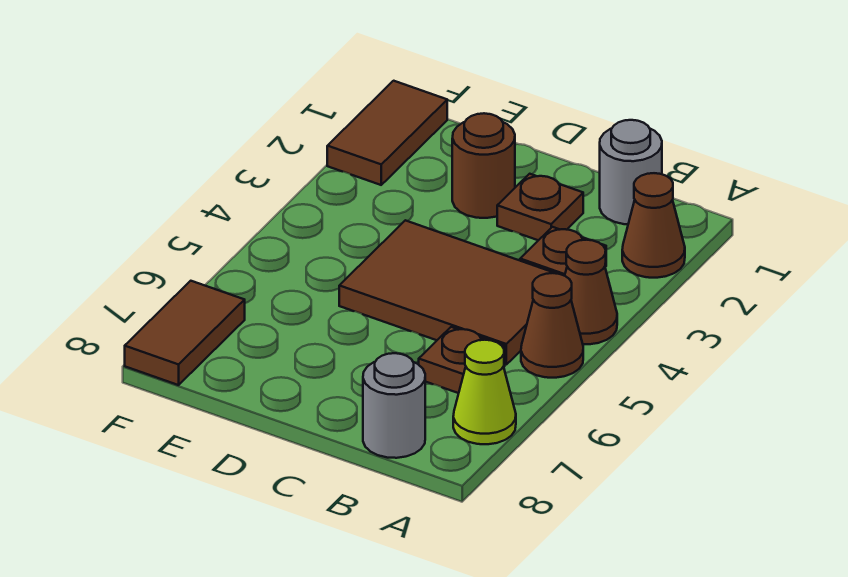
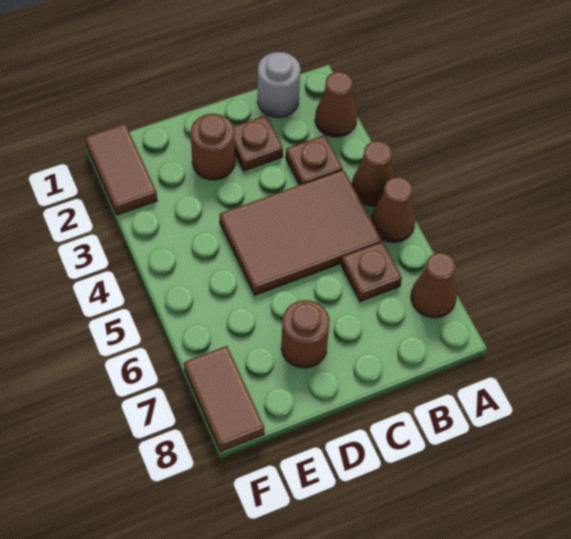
lime 1x1 cone [453,340,516,444] -> brown 1x1 cone [411,253,457,318]
grey 1x1 round brick [363,353,425,458] -> none
none -> brown 1x1 round brick [281,300,330,368]

